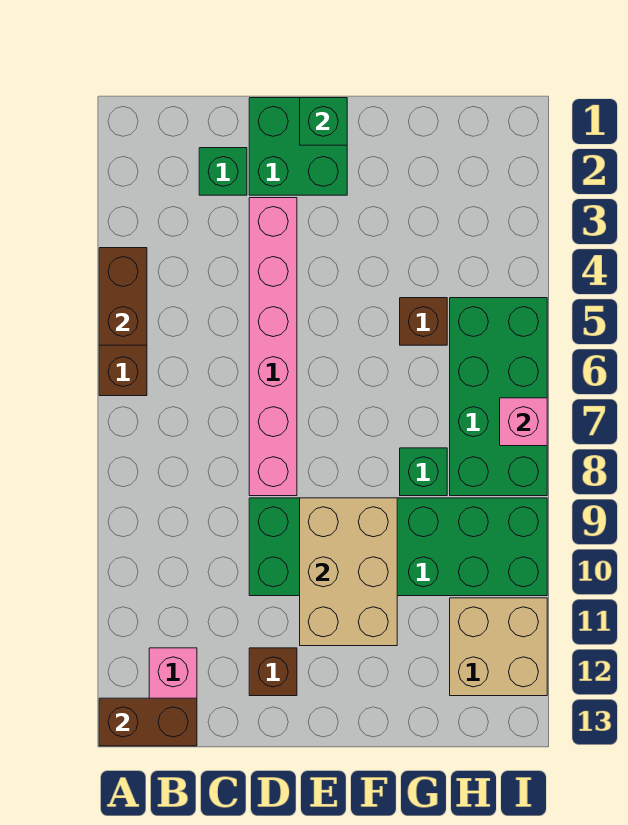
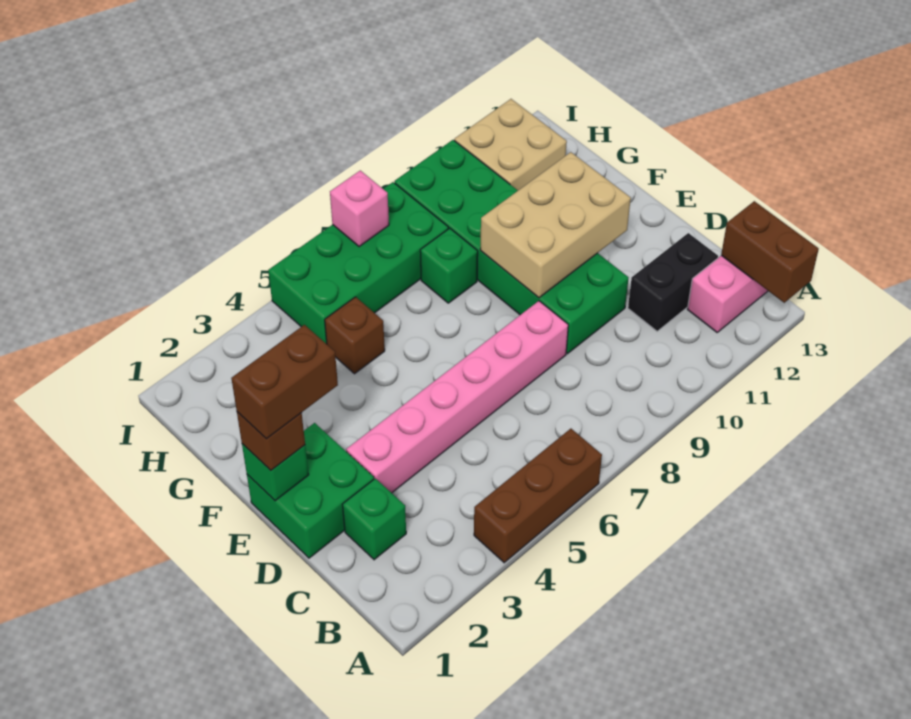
brown 1x2 brick [99,248,147,345] -> brown 1x2 brick moved to [231,325,338,439]
none -> black 1x2 brick [628,233,718,331]
brown 1x1 brick [249,648,297,696] -> brown 1x1 brick moved to [237,412,305,470]

